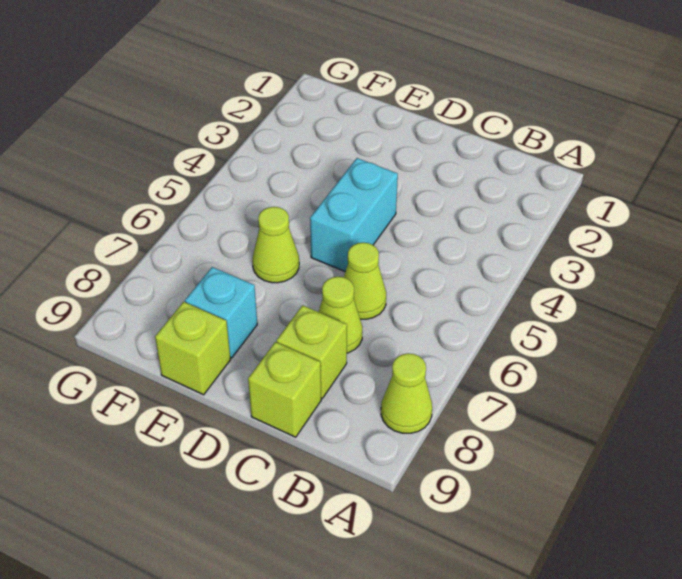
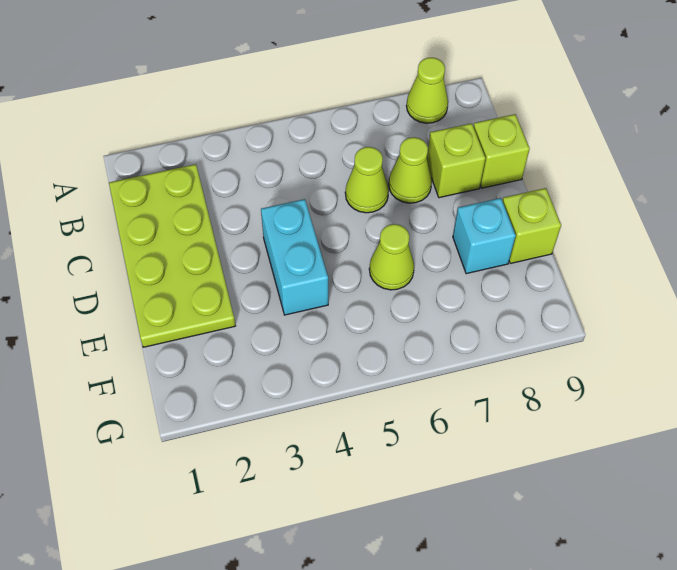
none -> lime 2x4 plate [109,164,235,347]
cyan 1x2 brick [310,158,398,271] -> cyan 1x2 brick turned to [261,199,328,315]

